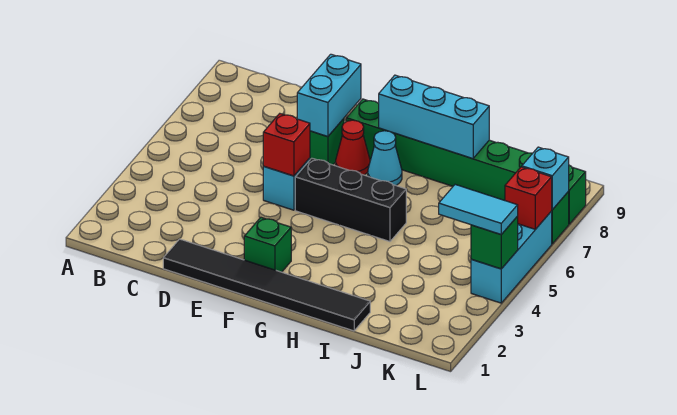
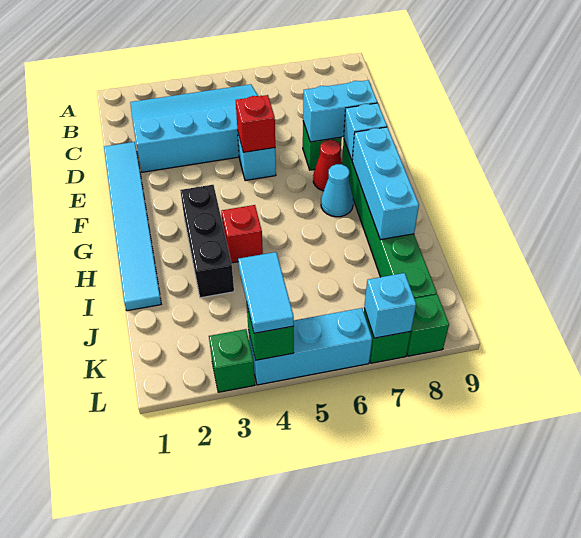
none -> cyan 3x4 slope [130,84,258,172]
black 1x6 tile [163,239,370,331] -> cyan 1x6 tile [104,142,161,311]
green 1x1 brick [244,218,291,272] -> green 1x1 brick moved to [209,329,255,392]
black 1x3 brick [295,158,406,242] -> black 1x3 brick moved to [180,185,234,298]
none -> cyan 1x1 brick [344,103,387,160]
red 1x1 brick [505,167,552,229] -> red 1x1 brick moved to [221,205,263,263]

